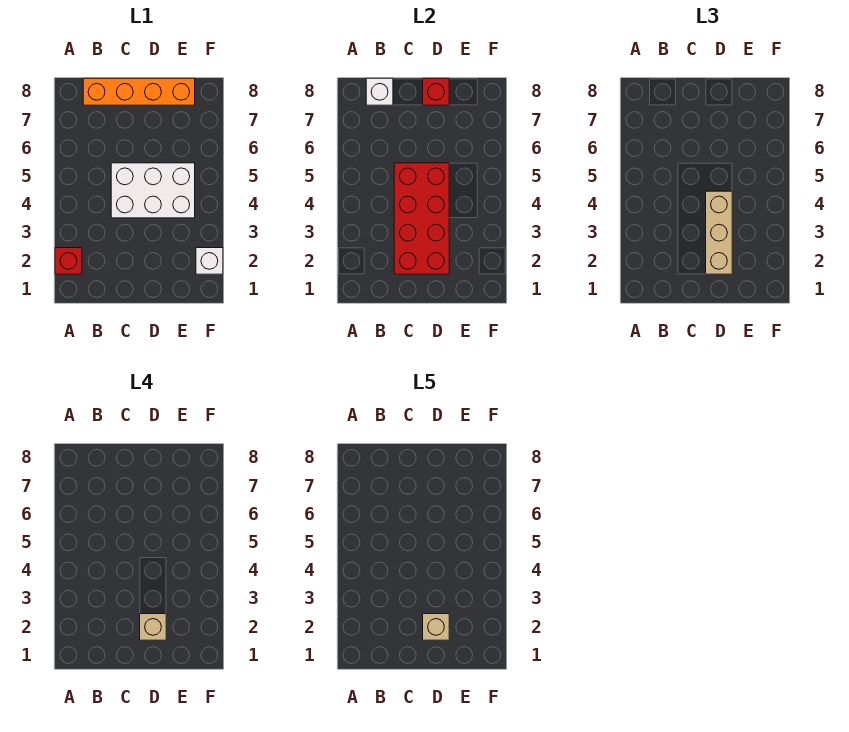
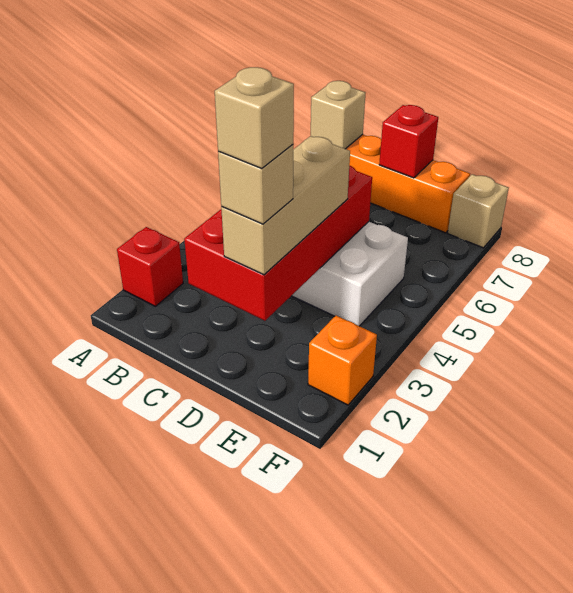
white 1x1 brick [366,78,393,105] -> tan 1x1 brick [311,81,365,149]
white 1x1 brick [196,248,223,274] -> orange 1x1 brick [308,316,377,405]
none -> tan 1x1 brick [448,174,509,248]

